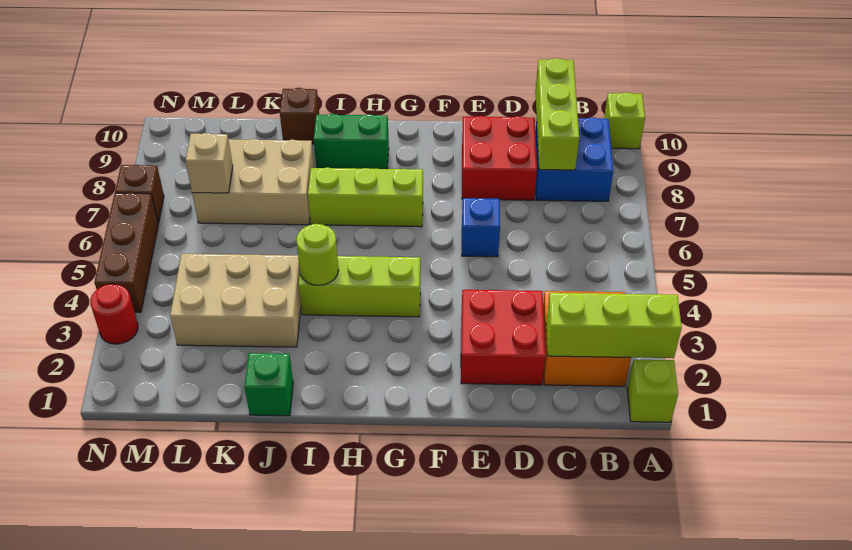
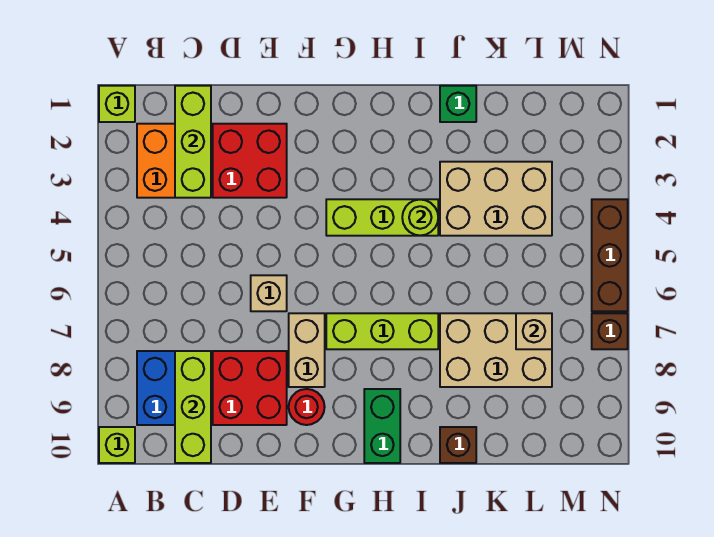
lime 1x3 brick [546,293,682,358] -> lime 1x3 brick turned to [175,86,211,198]
blue 1x1 brick [462,198,500,257] -> tan 1x1 brick [251,275,287,311]
none -> tan 1x2 brick [289,313,325,387]
green 1x2 brick [314,114,389,169] -> green 1x2 brick turned to [364,389,400,463]
red 1x1 round brick [90,284,138,344] -> red 1x1 round brick moved to [289,389,325,425]

